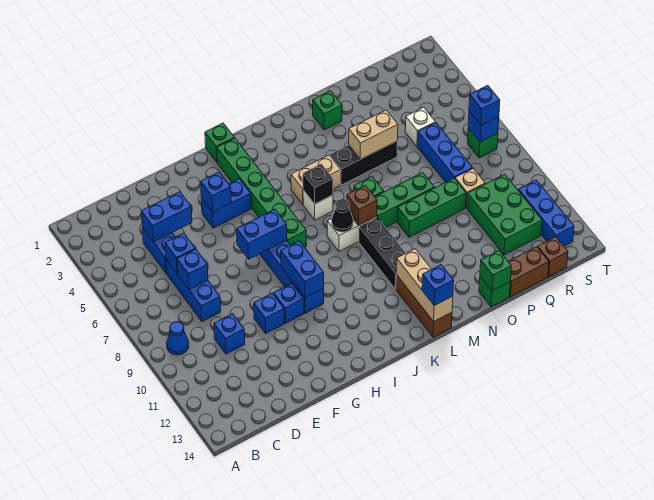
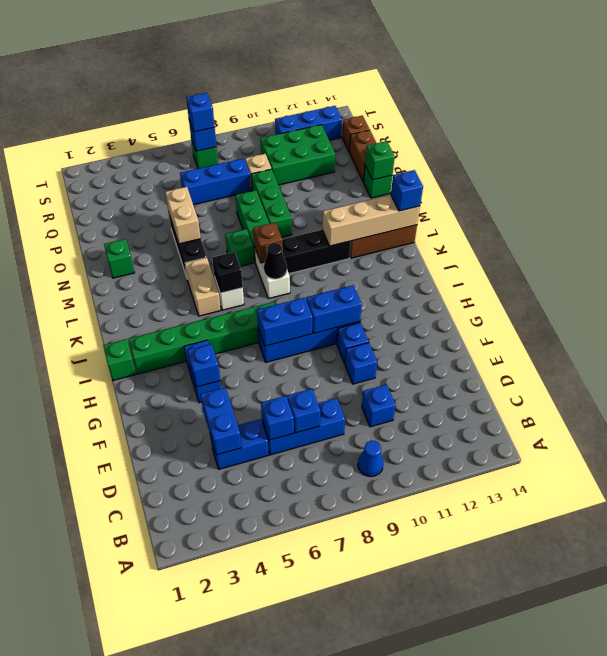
blue 1x2 brick [237,209,287,259] -> blue 1x2 brick turned to [257,298,313,346]
tan 1x3 brick [396,249,453,321] -> tan 1x4 brick [322,195,420,246]
white 1x1 brick [405,107,435,147] -> none

